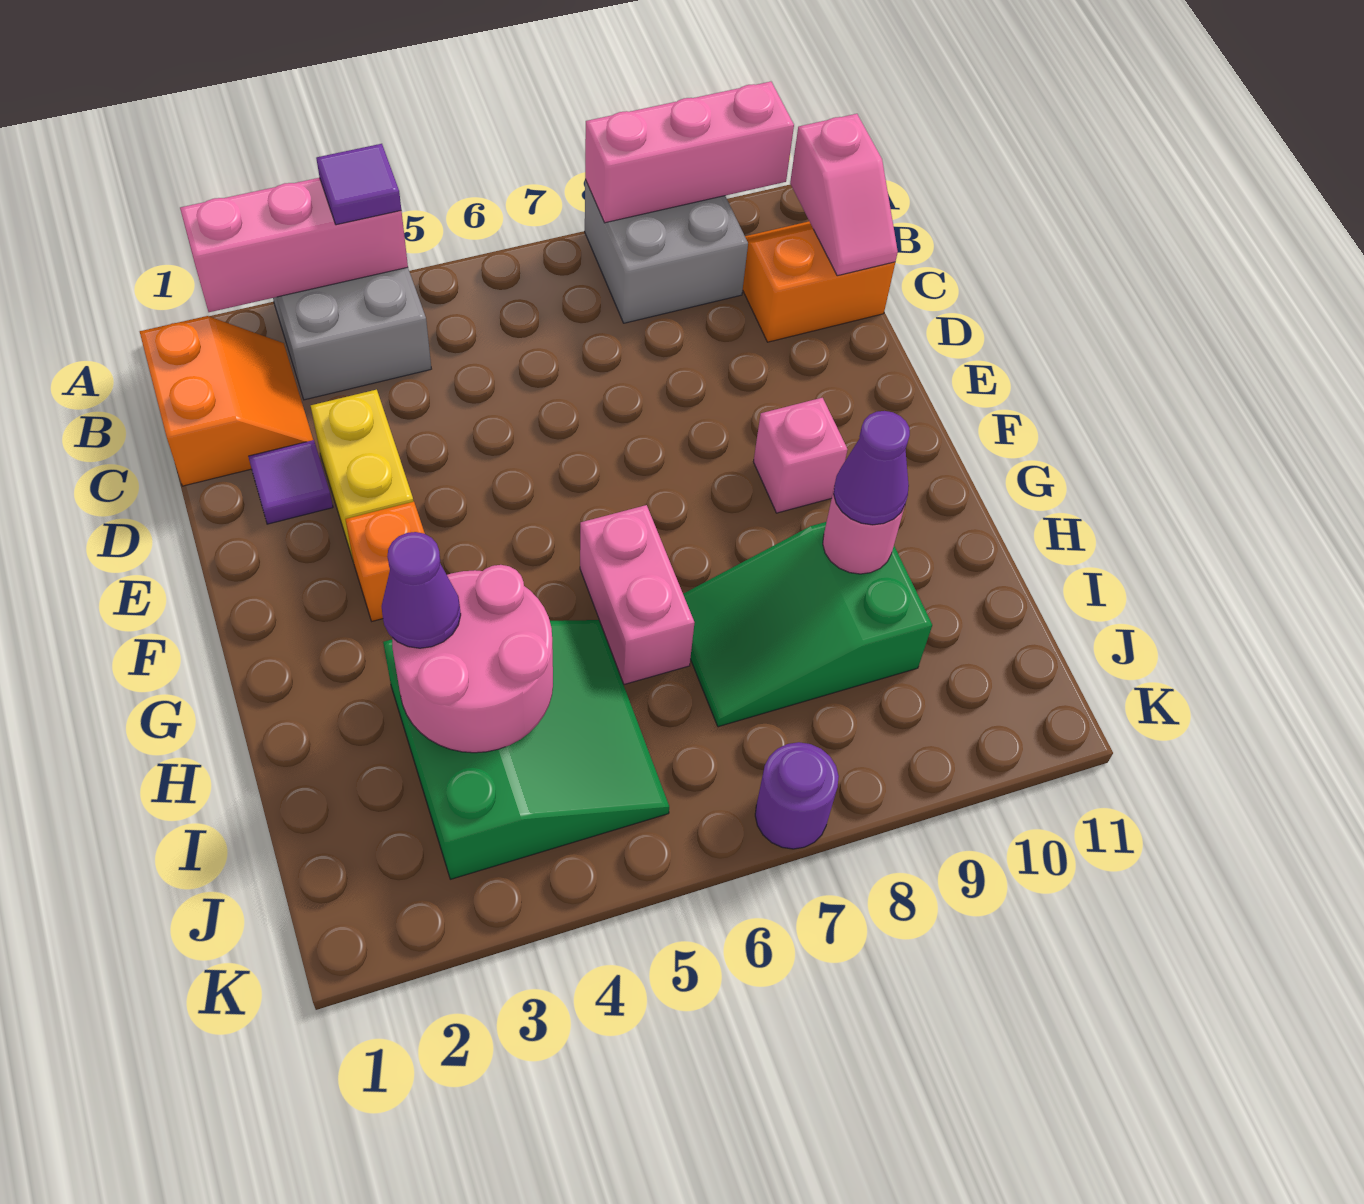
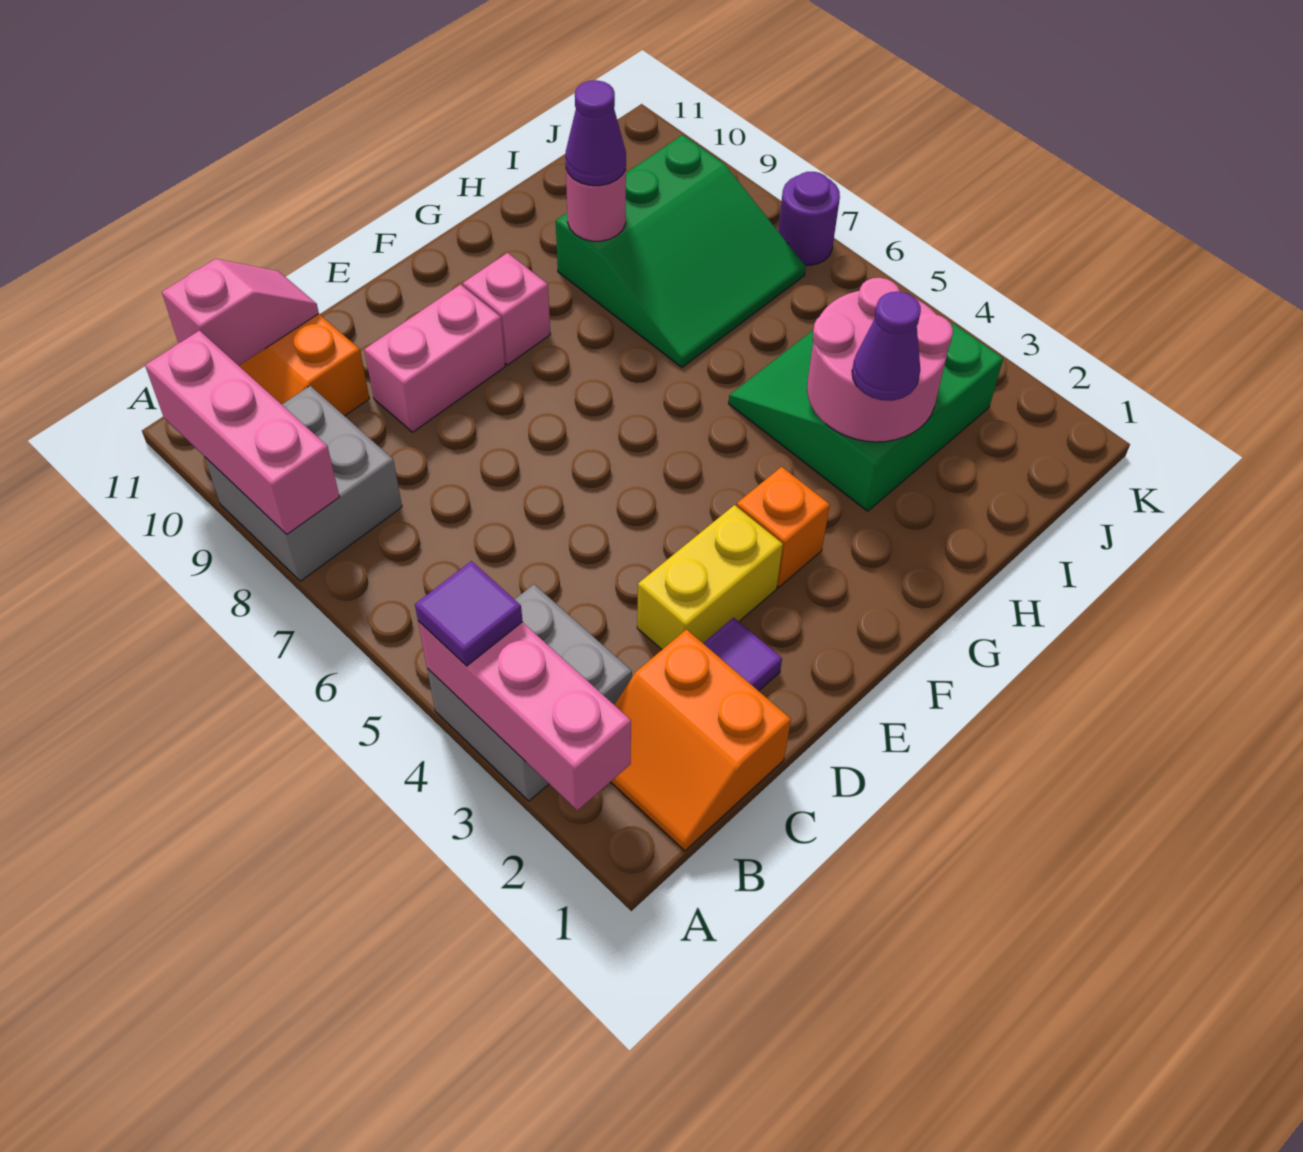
orange 2x2 slope [140,316,313,486] -> orange 2x2 slope turned to [611,629,791,851]
pink 1x2 brick [580,505,694,684] -> pink 1x2 brick moved to [364,285,505,432]
green 2x3 slope [683,522,932,727] -> green 3x3 slope [556,135,806,368]

